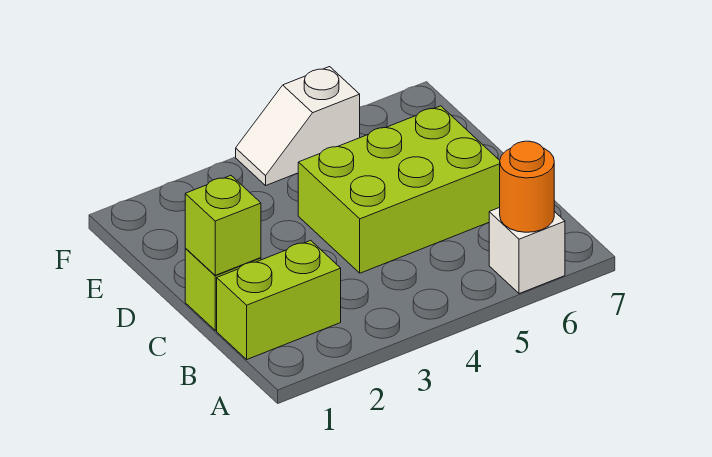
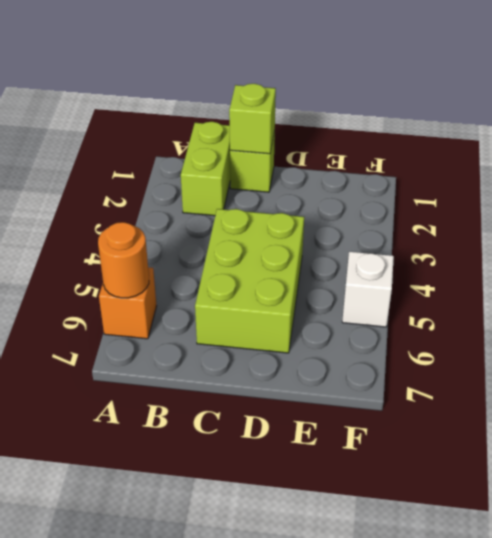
white 1x1 brick [489,207,565,294] -> orange 1x1 brick [99,267,156,339]

